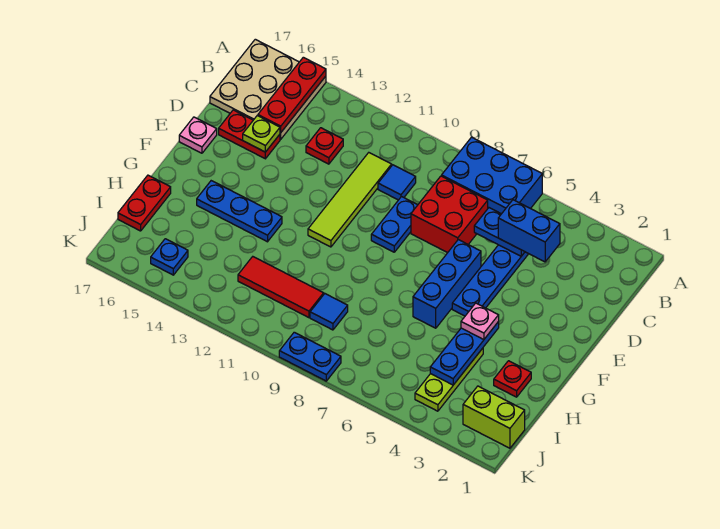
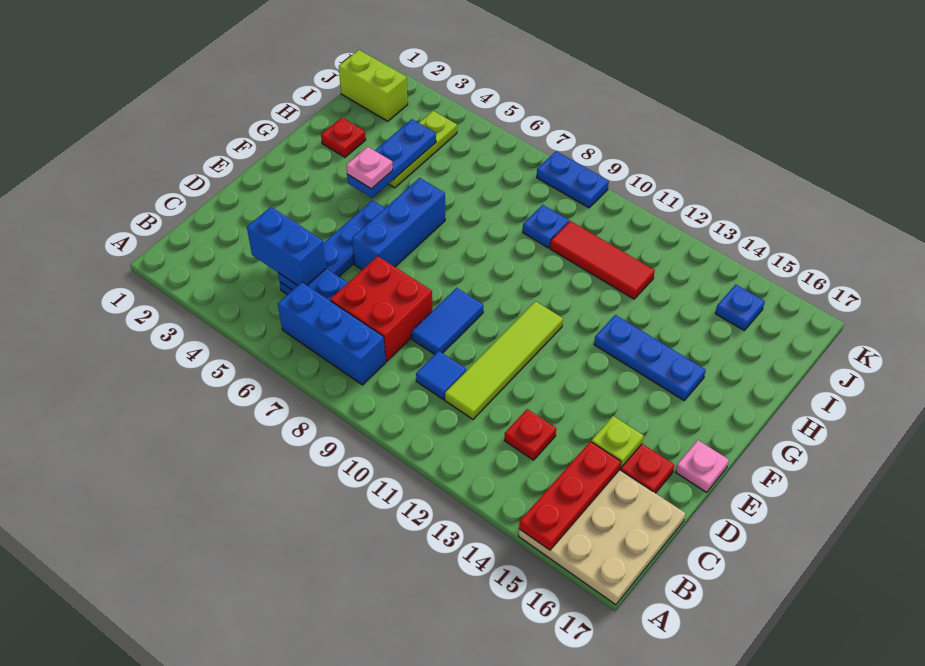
blue 2x3 brick [442,137,542,214] -> blue 1x3 brick [278,282,386,385]
blue 1x2 plate [371,197,417,252] -> blue 1x2 tile [412,288,483,354]
red 1x2 plate [118,175,171,231] -> none
blue 1x1 tile [310,294,348,330] -> blue 1x1 plate [523,205,569,248]

